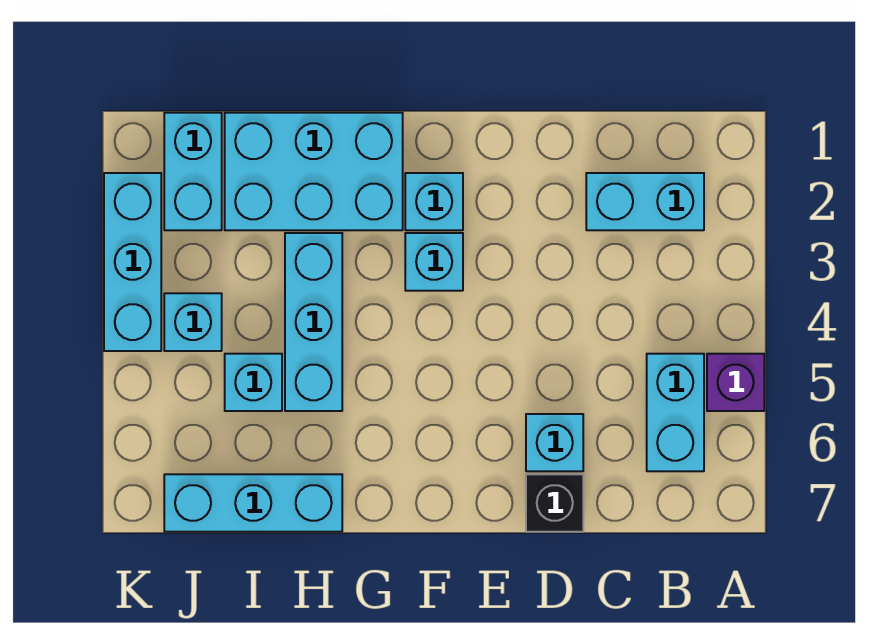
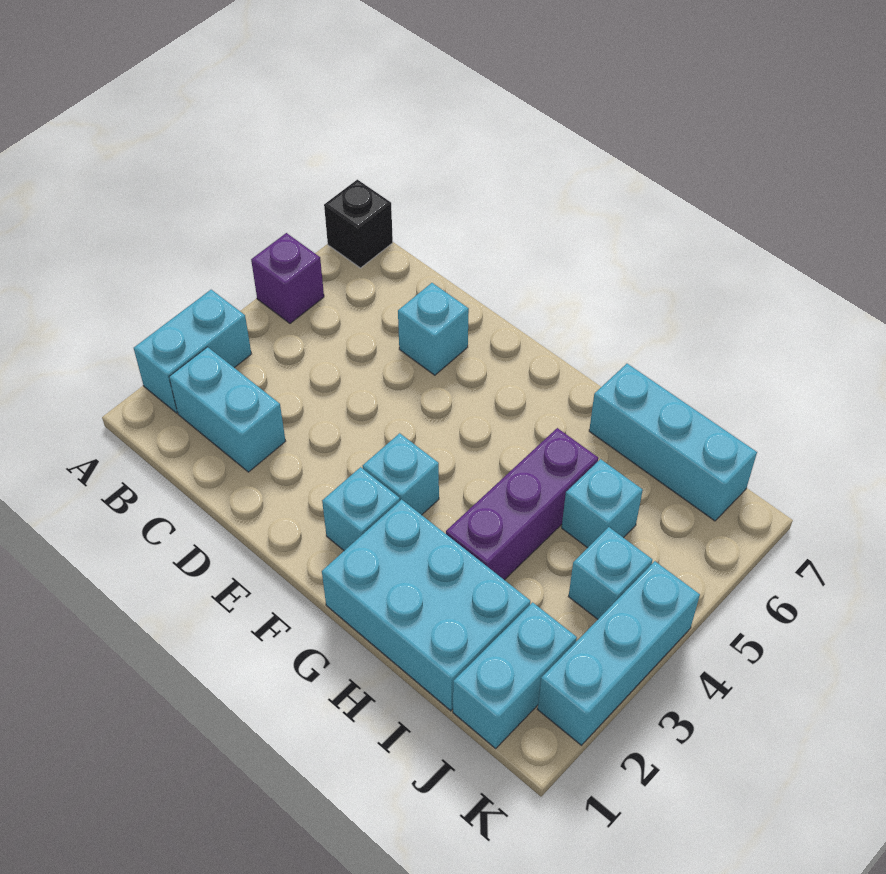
cyan 1x2 brick [647,354,704,471] -> cyan 1x2 brick moved to [134,290,251,413]
black 1x1 brick [526,474,583,532] -> black 1x1 brick moved to [324,180,393,268]
cyan 1x3 brick [285,233,342,411] -> purple 1x3 brick [446,428,598,580]

